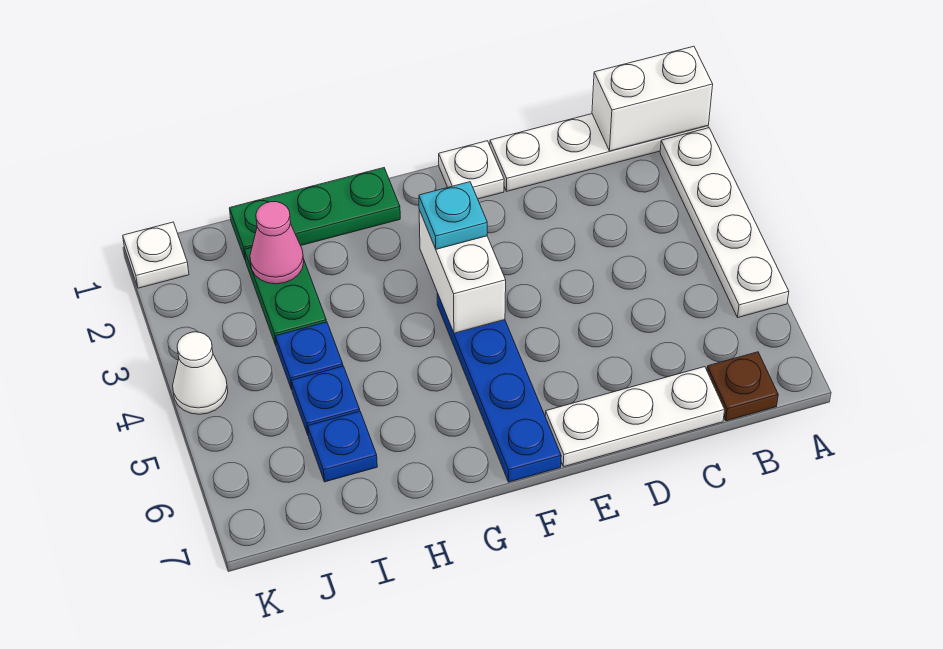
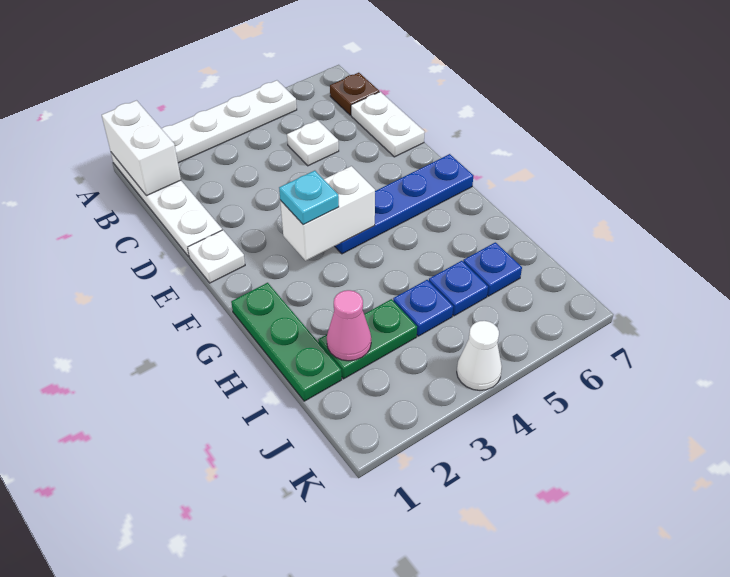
white 1x3 plate [545,367,725,467] -> white 1x2 plate [351,92,425,157]
white 1x1 plate [123,222,189,288] -> white 1x1 plate moved to [287,120,339,166]

